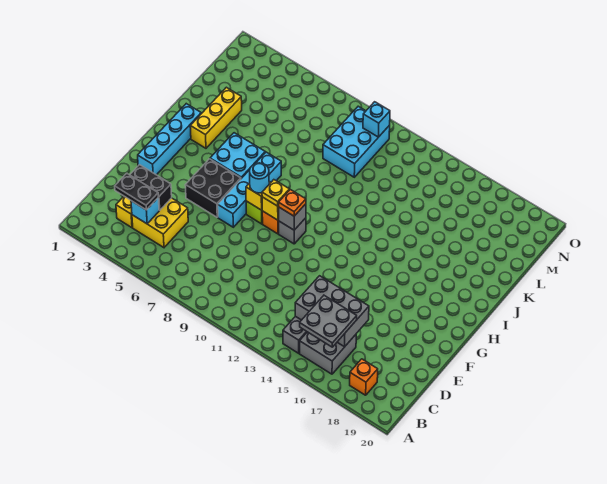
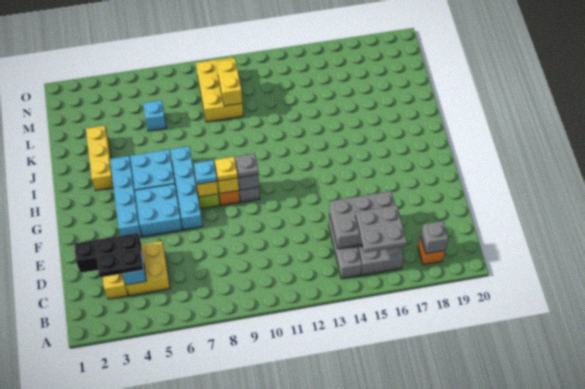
none -> grey 1x1 brick [421,221,448,254]
black 1x2 brick [130,165,172,210] -> black 1x3 brick [74,233,143,273]
cyan 1x4 brick [138,104,201,175] -> cyan 1x4 brick moved to [110,156,142,237]
black 2x2 brick [185,159,241,217] -> cyan 2x2 brick [135,184,182,236]
cyan 1x1 round brick [250,163,269,193] -> cyan 1x1 plate [194,160,217,184]
orange 1x1 plate [279,190,306,216] -> grey 1x1 plate [235,153,259,178]
cyan 2x3 brick [323,106,390,177] -> yellow 2x3 brick [196,57,243,122]
none -> yellow 1x2 brick [217,59,242,106]
cyan 1x1 brick [363,102,390,137] -> cyan 1x1 brick moved to [143,100,166,131]

